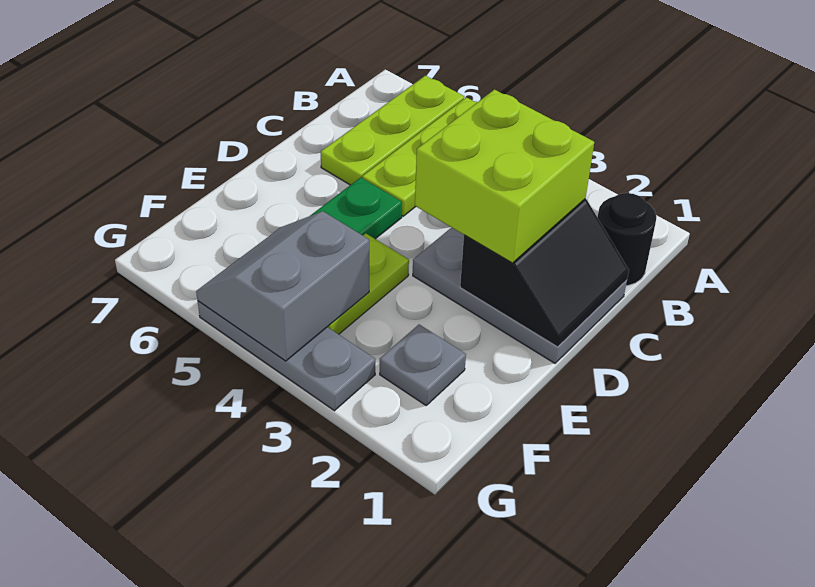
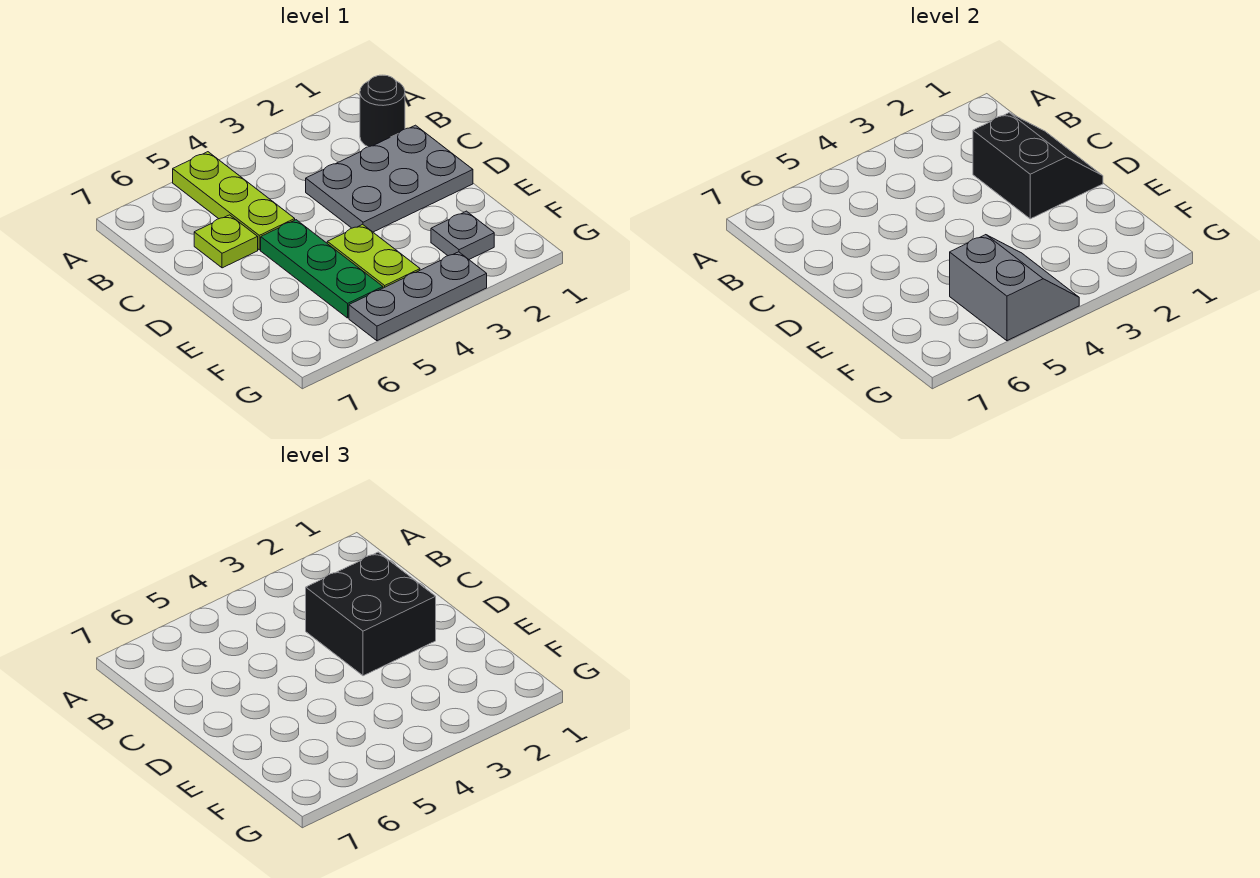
lime 1x3 plate [321,76,464,185] -> lime 1x1 plate [194,215,258,268]
lime 2x2 brick [415,90,594,263] -> black 2x2 brick [306,552,436,676]
grey 2x2 slope [196,211,369,361] -> grey 2x2 slope turned to [950,235,1079,341]

